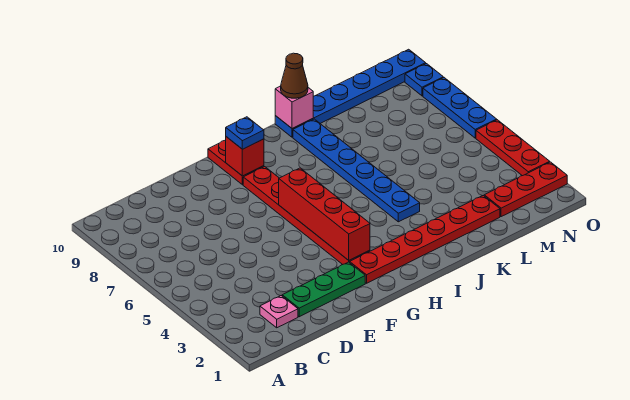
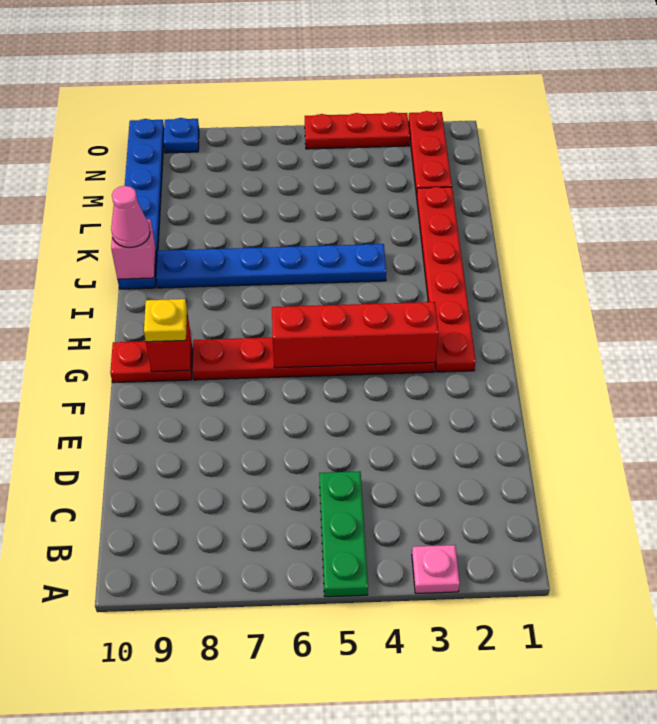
pink 1x1 plate [260,296,298,328] -> pink 1x1 plate moved to [412,545,460,593]
green 1x3 plate [282,262,365,317] -> green 1x3 plate moved to [319,471,368,597]
blue 1x1 plate [226,117,264,149] -> yellow 1x1 plate [144,299,187,342]
brown 1x1 cone [281,53,308,98] -> pink 1x1 cone [111,186,150,248]
blue 1x3 plate [423,78,497,138] -> none

